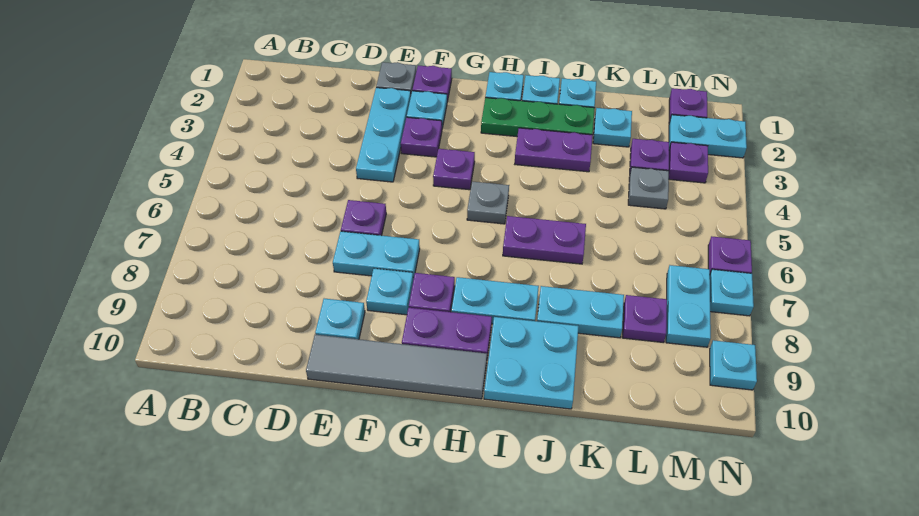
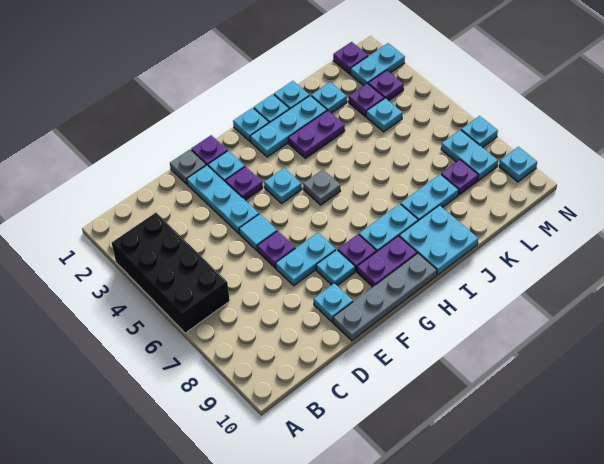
none -> black 2x4 brick [112,213,230,333]
none -> cyan 1x1 tile [239,214,277,251]
grey 1x4 tile [306,335,487,399] -> grey 1x4 plate [333,253,437,341]
purple 1x1 plate [433,149,475,190] -> cyan 1x1 plate [264,168,302,203]
green 1x3 plate [481,98,595,136] -> cyan 1x3 plate [250,96,327,157]
purple 1x2 plate [503,216,586,264] -> none
grey 1x1 plate [628,167,669,209] -> cyan 1x1 plate [366,98,402,132]
purple 1x1 plate [708,236,752,274] -> none

